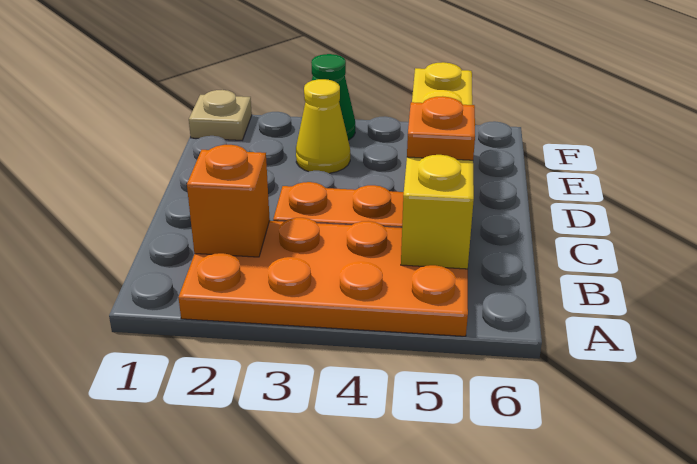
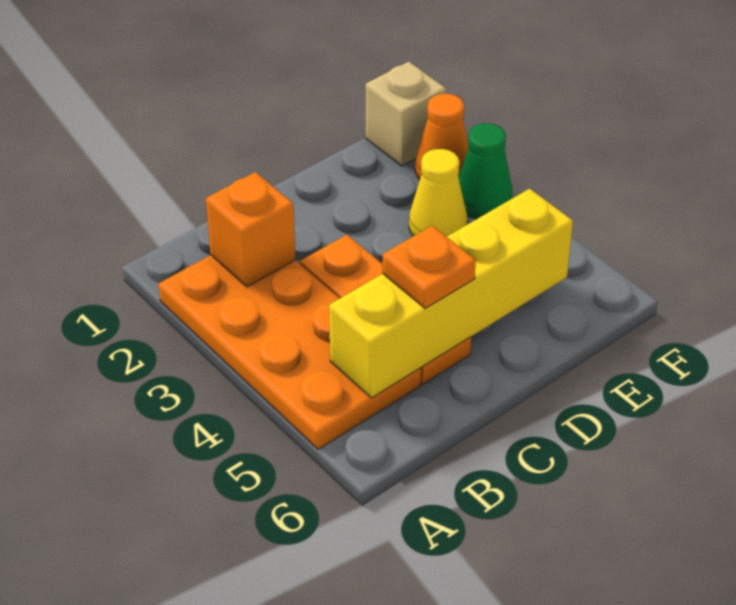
tan 1x1 plate [189,90,252,140] -> tan 1x1 brick [366,62,446,166]
none -> orange 1x1 cone [415,94,469,179]

